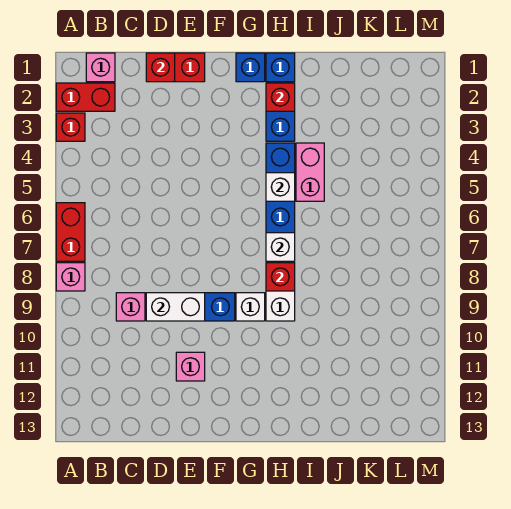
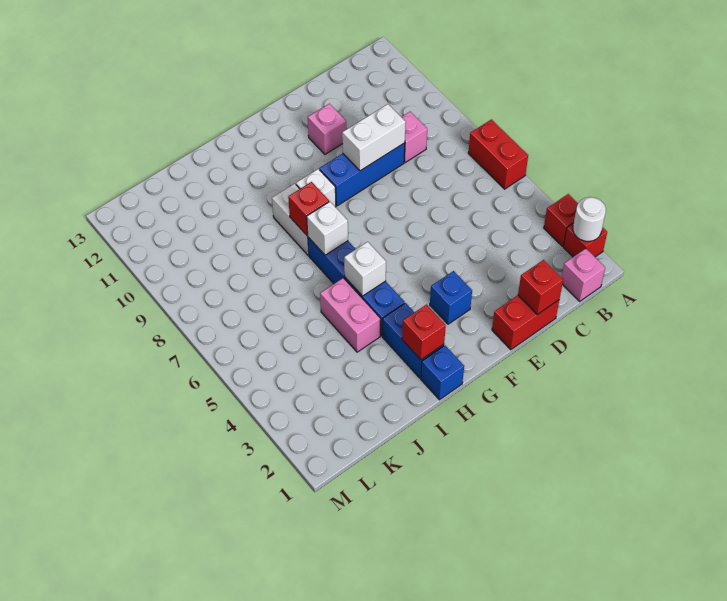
red 1x2 brick [56,83,115,111] -> red 1x1 brick [563,223,607,257]
none -> white 1x1 round brick [573,197,606,241]
pink 1x1 brick [56,263,85,291] -> none
blue 1x1 brick [236,53,265,82] -> blue 1x1 brick moved to [430,271,472,324]

